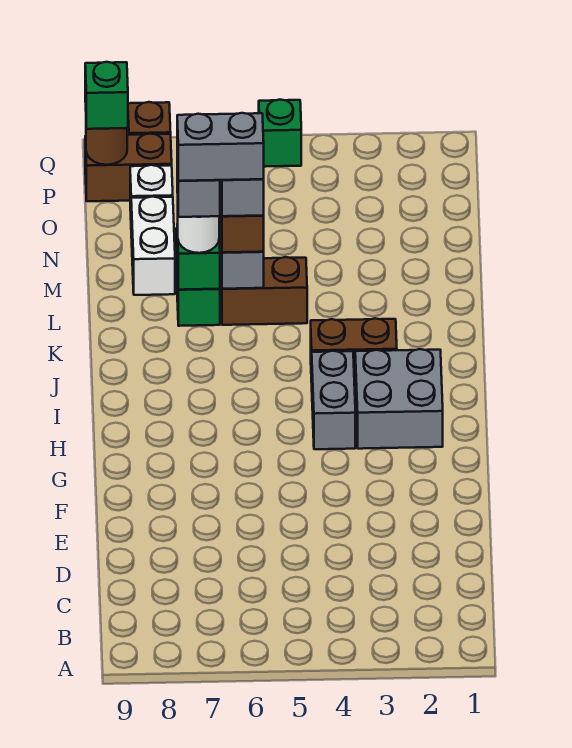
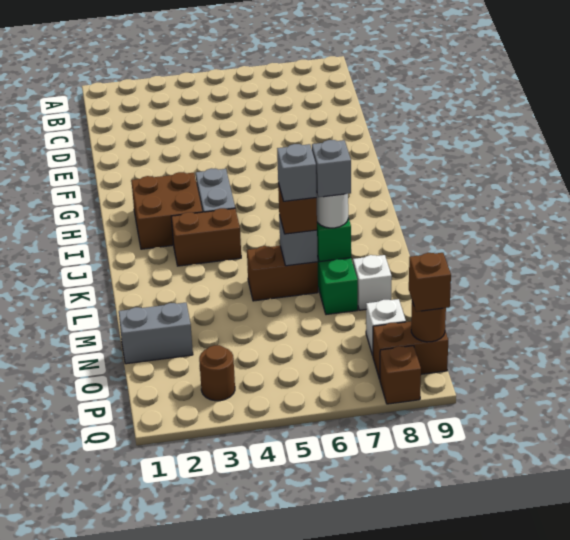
grey 2x2 brick [355,349,443,449] -> brown 2x2 brick [131,172,202,249]
grey 1x2 brick [177,113,264,181] -> grey 1x2 brick moved to [119,303,193,364]
white 1x2 brick [131,197,175,295] -> white 1x1 brick [353,255,392,310]
none -> brown 1x1 round brick [199,345,235,401]
green 1x1 brick [85,62,128,129] -> brown 1x1 brick [409,253,451,312]
green 1x1 brick [259,100,301,167] -> none

